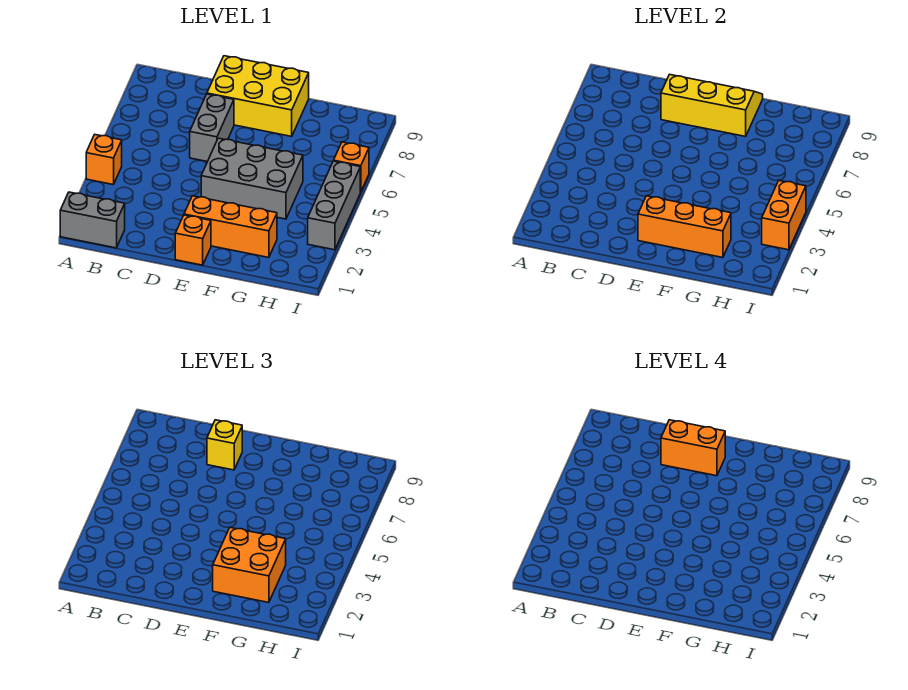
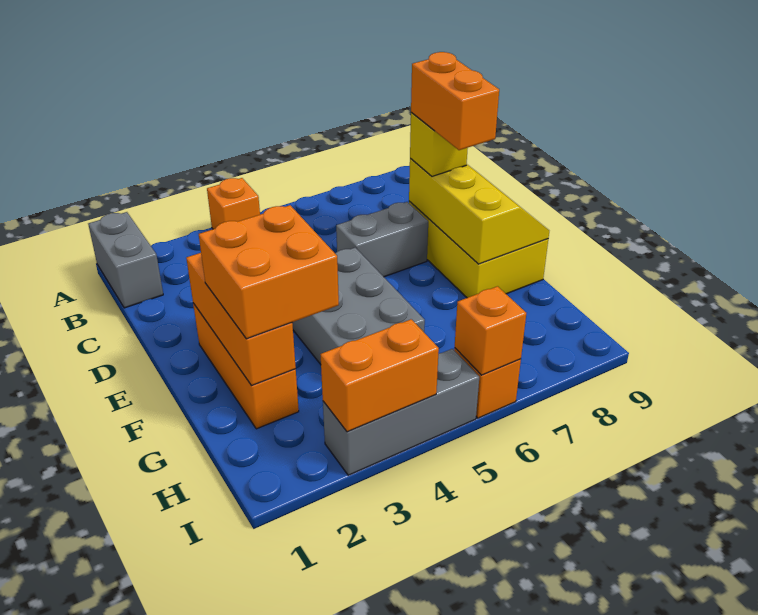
orange 1x1 brick [175,215,211,265] -> orange 1x1 brick moved to [455,286,526,375]

